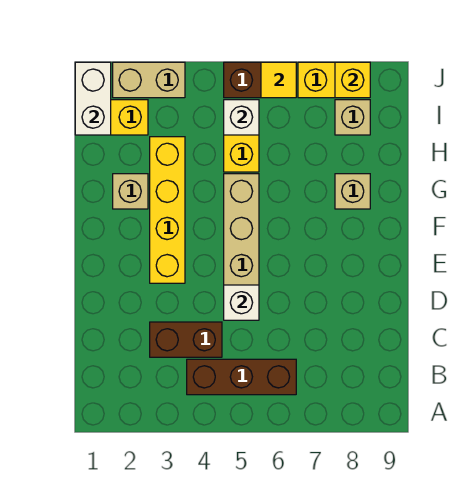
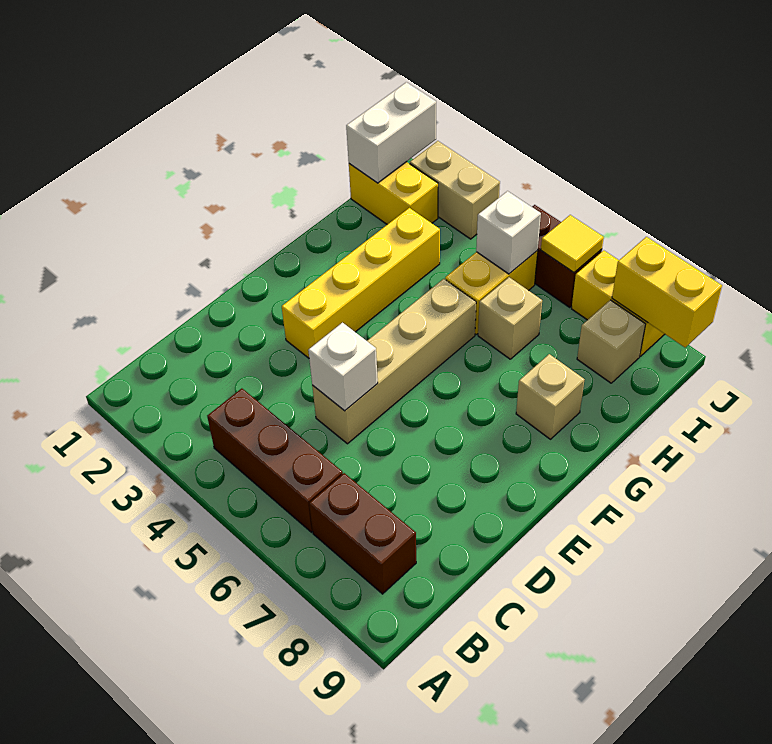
brown 1x2 brick [150,322,222,357] -> brown 1x2 brick moved to [309,473,416,594]
tan 1x1 brick [113,174,148,209] -> tan 1x1 brick moved to [478,277,542,359]
yellow 1x1 brick [335,62,370,98] -> yellow 1x2 brick [612,237,722,347]

